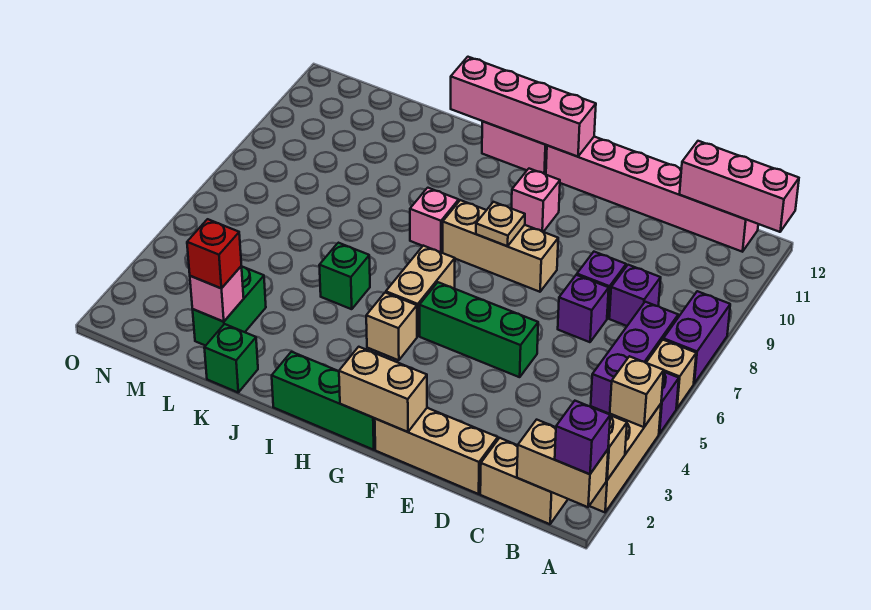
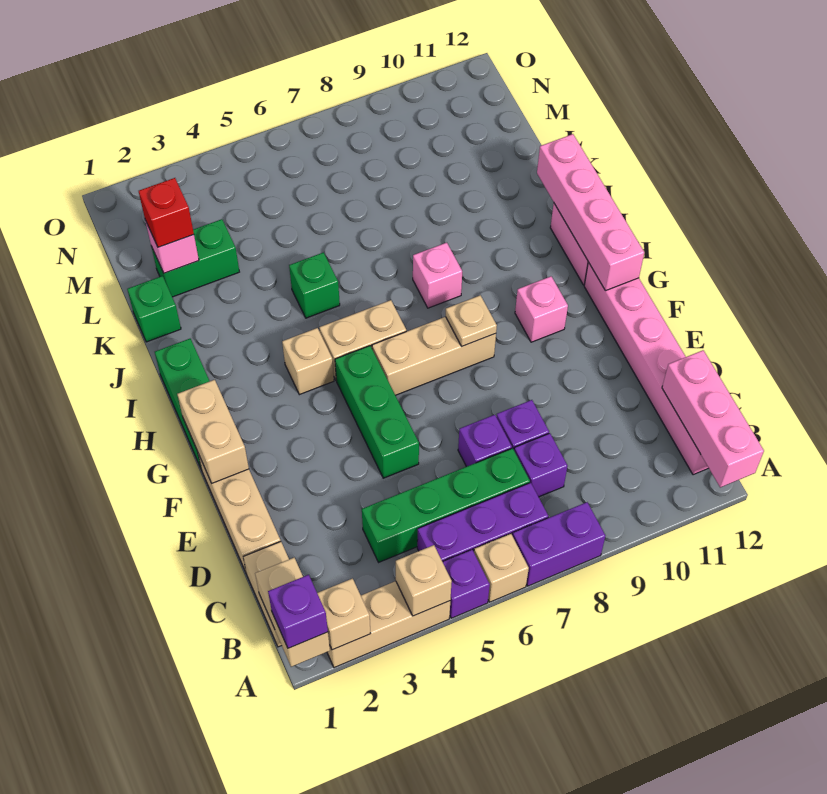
none -> green 1x4 brick [362,448,530,562]
tan 1x3 brick [443,200,558,292] -> tan 1x3 brick turned to [372,317,496,395]

